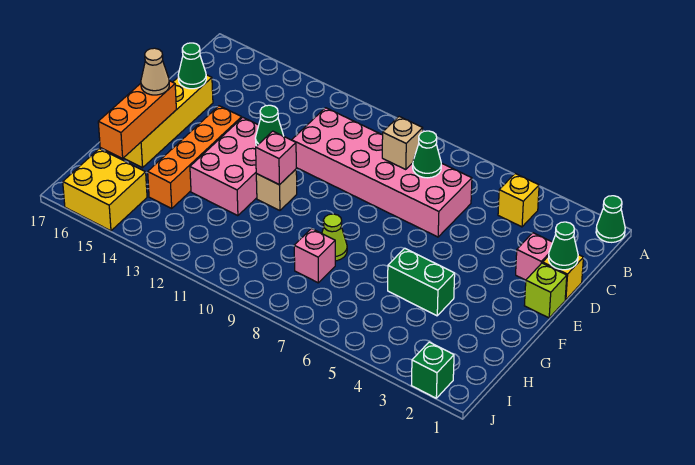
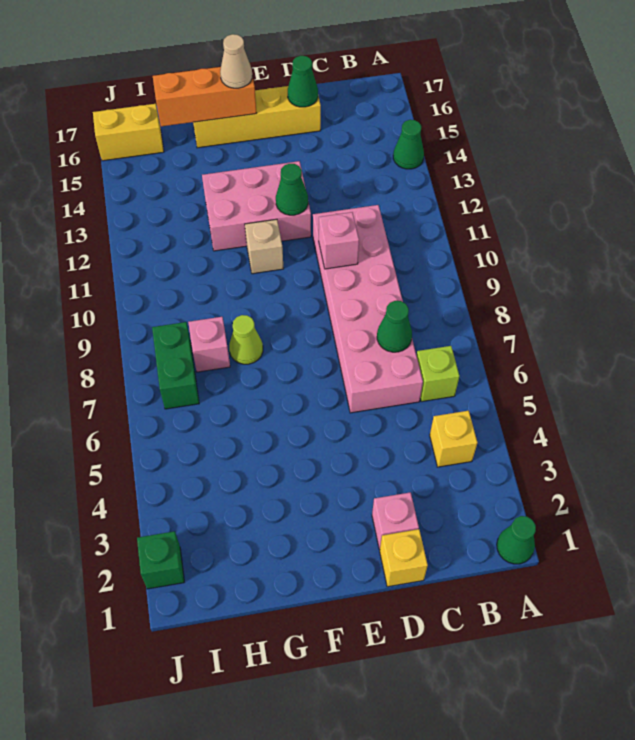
tan 1x1 brick [382,117,423,170] -> none
green 1x1 cone [548,222,578,270] -> green 1x1 cone moved to [393,120,424,169]
lime 1x1 brick [524,263,567,318] -> lime 1x1 brick moved to [416,346,459,402]
orange 1x4 brick [148,106,242,208] -> none
pink 1x1 brick [256,131,296,185] -> pink 1x1 brick moved to [319,212,359,269]
green 1x2 brick [388,248,455,316] -> green 1x2 brick moved to [152,322,199,409]
yellow 2x2 brick [63,149,147,231] -> yellow 1x2 brick [93,104,164,161]

